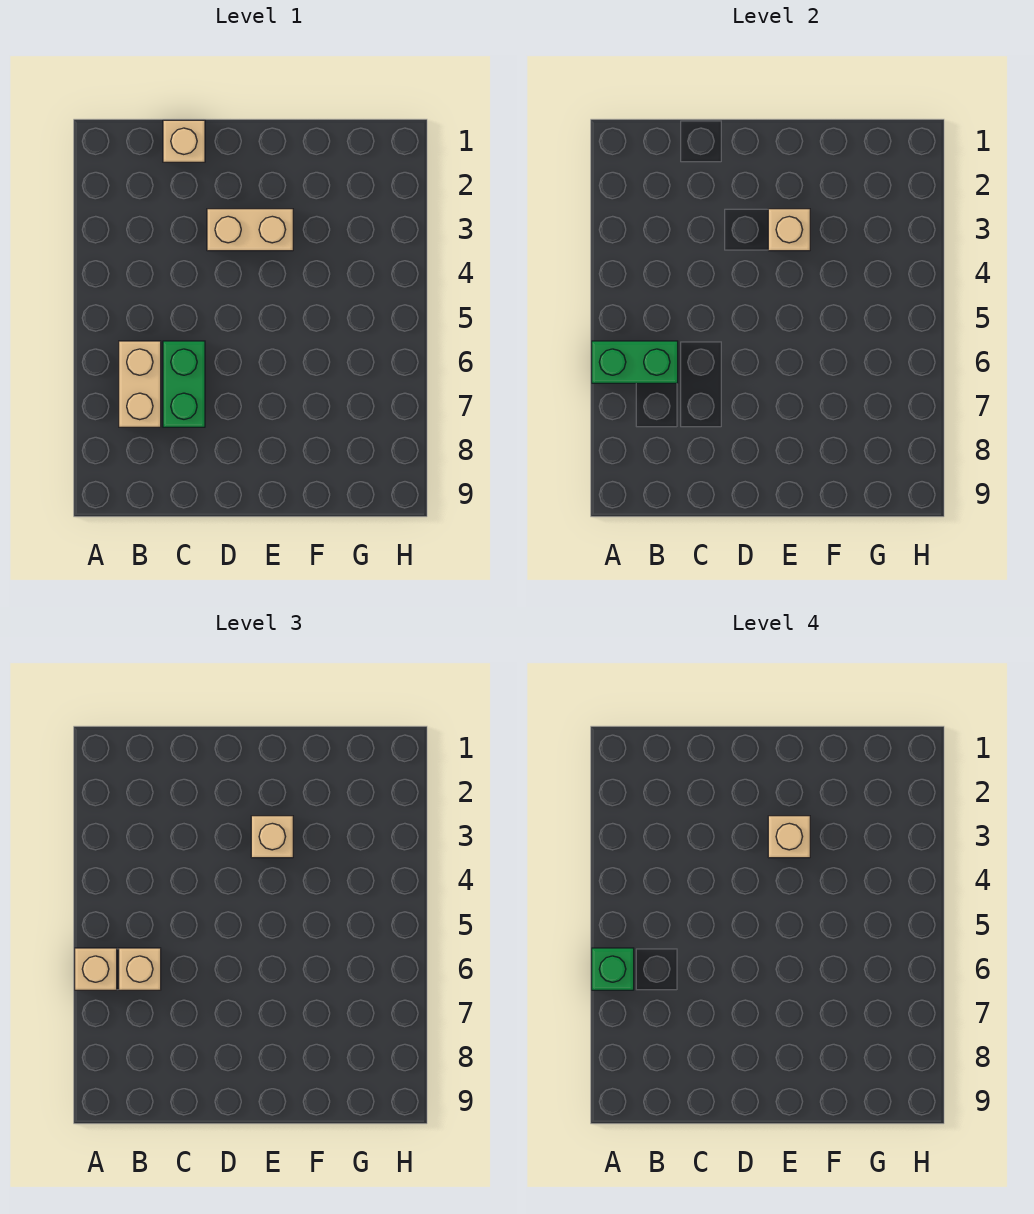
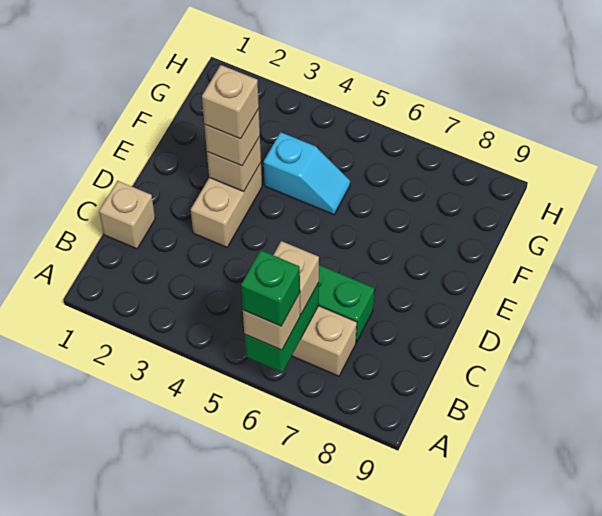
none -> cyan 1x2 slope [264,132,350,215]

